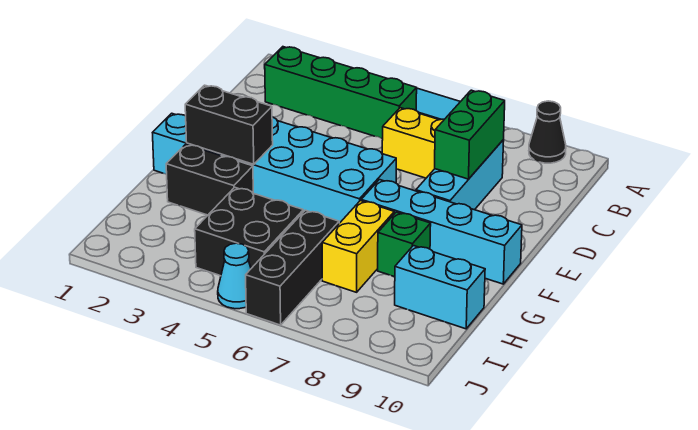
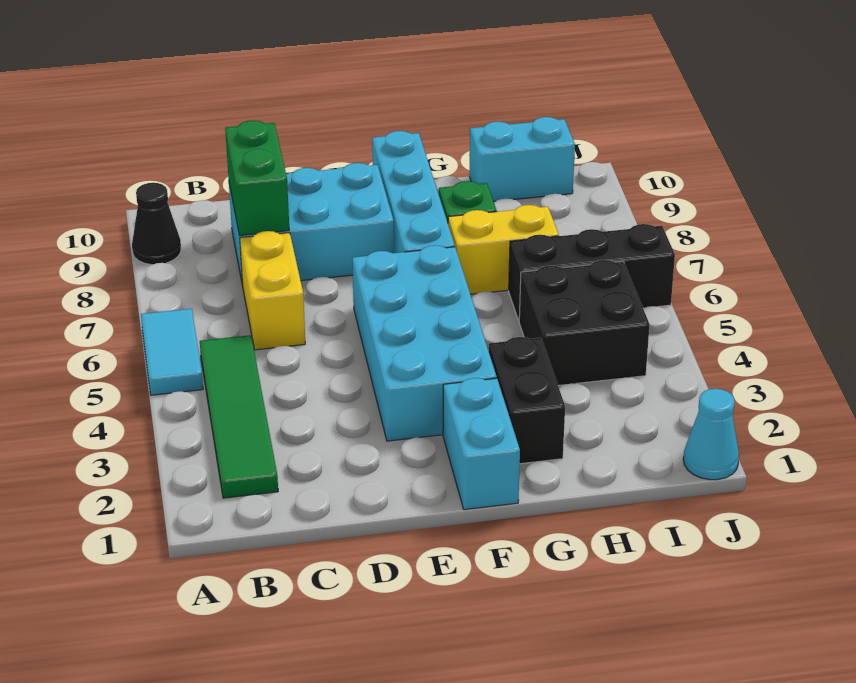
green 1x4 brick [265,47,417,139] -> green 1x4 tile [200,335,278,498]
cyan 1x3 brick [416,140,504,210] -> cyan 2x3 brick [229,163,394,285]
green 1x2 brick [435,90,505,179] -> green 1x2 brick turned to [225,120,289,236]
black 1x2 brick [185,85,273,165] -> none
cyan 1x2 brick [395,246,485,329] -> cyan 1x2 brick turned to [469,117,575,201]
cyan 1x1 cone [218,243,251,309] -> cyan 1x1 cone moved to [683,389,739,480]

